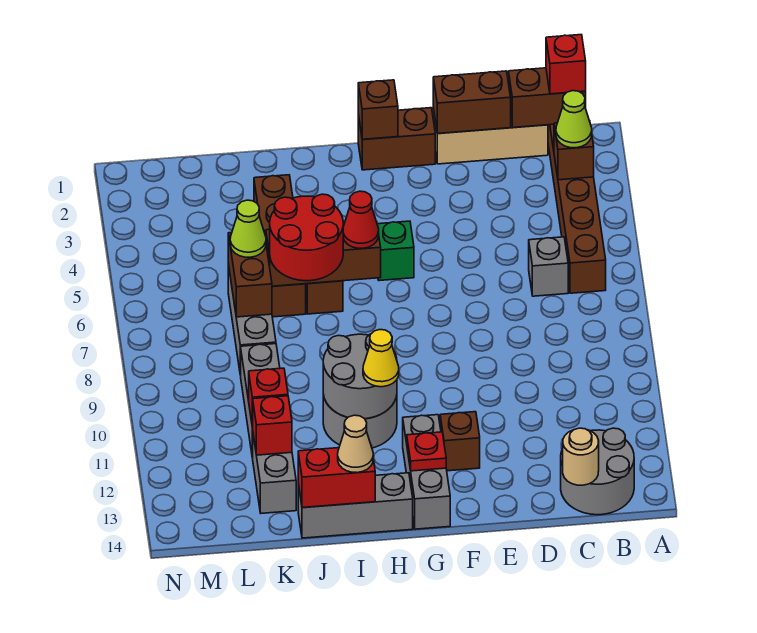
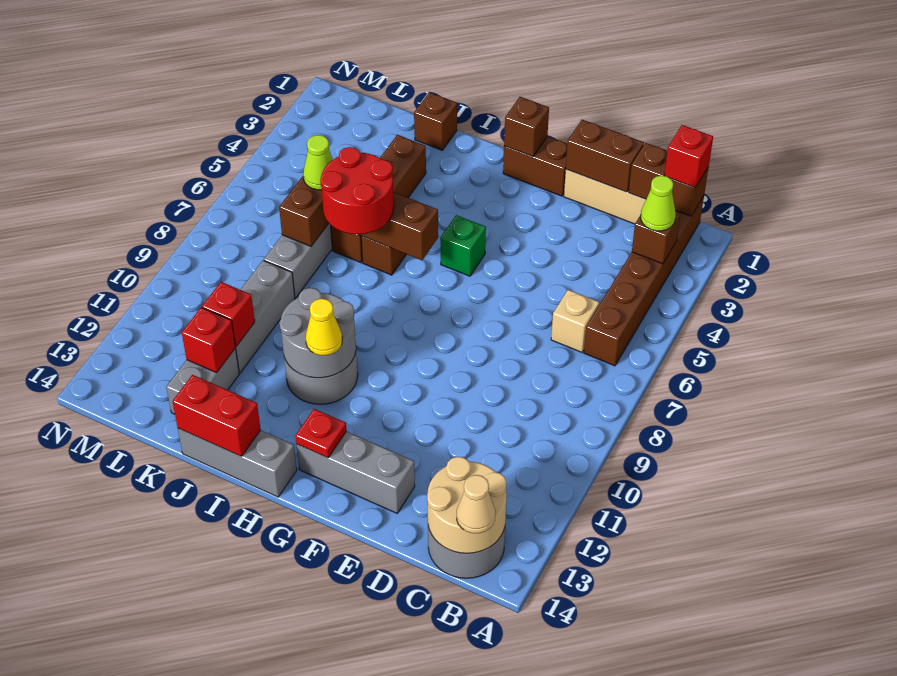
grey 1x1 brick [529,237,568,296] -> tan 1x1 brick [551,290,599,352]
tan 1x1 round brick [563,428,599,485] -> tan 2x2 round brick [427,457,507,553]
brown 1x1 brick [440,412,480,471] -> brown 1x1 brick moved to [414,92,457,150]
grey 1x3 brick [403,415,450,529] -> grey 1x3 brick turned to [296,431,415,513]
red 1x1 cone [343,191,379,248] -> none
tan 1x1 cone [338,415,373,473] -> tan 1x1 cone moved to [457,475,495,533]

